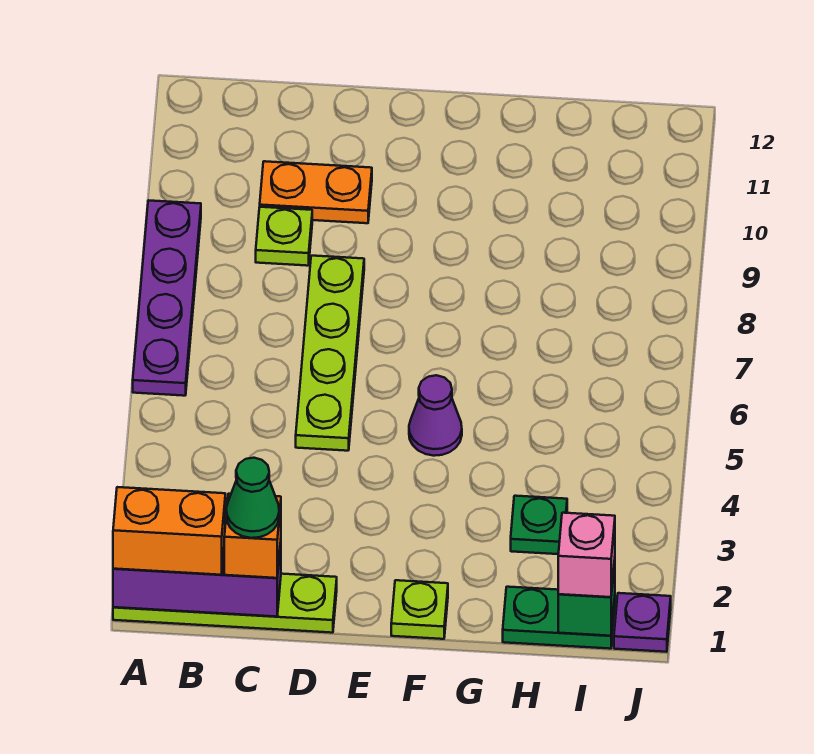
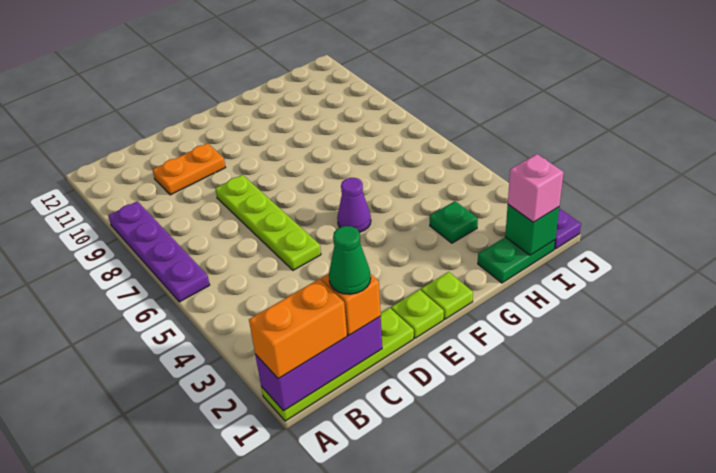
lime 1x1 plate [256,207,312,266] -> lime 1x1 plate moved to [391,290,444,338]

